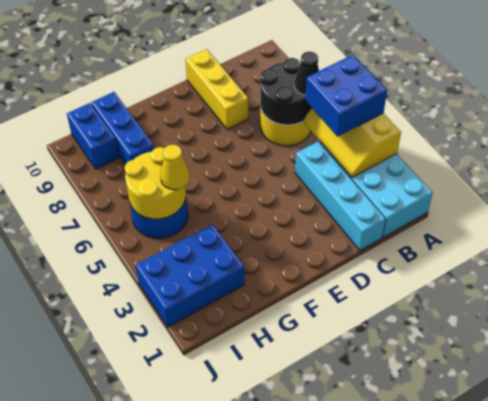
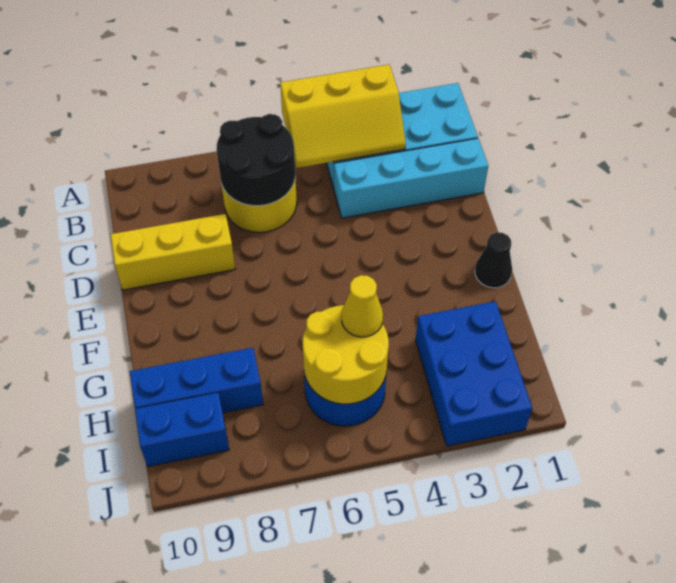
blue 2x2 brick [305,55,387,136] -> none
black 1x1 cone [294,52,319,95] -> black 1x1 cone moved to [475,232,512,288]

